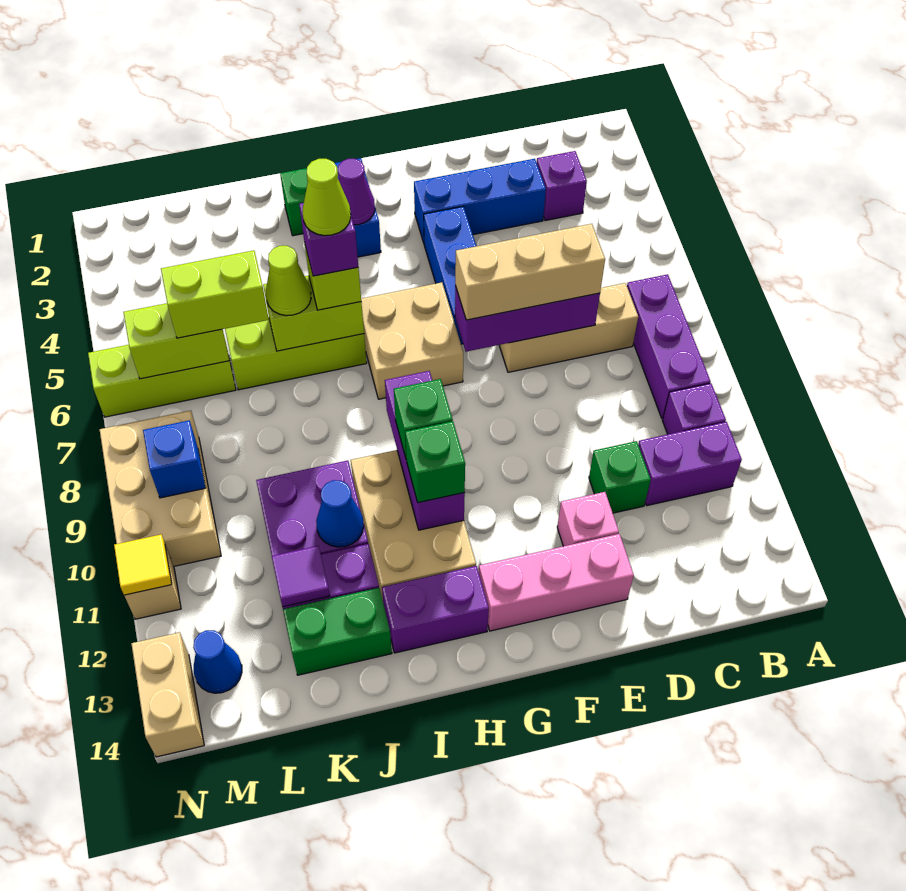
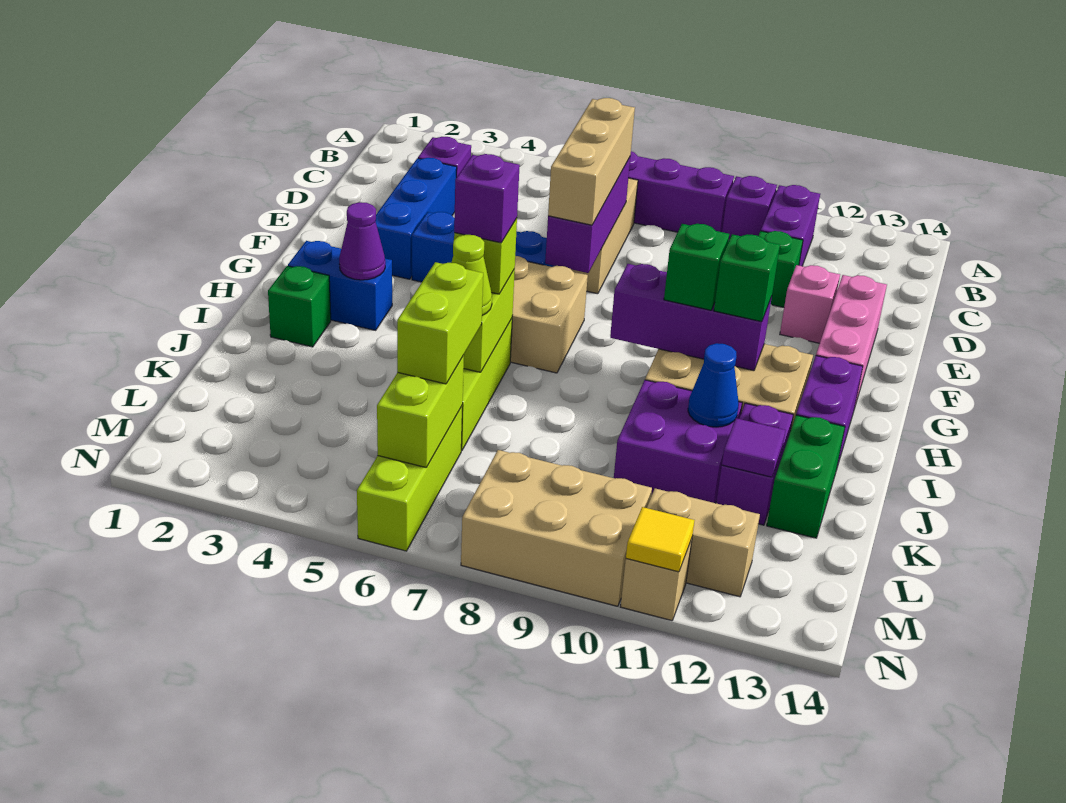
lime 1x1 cone [303,159,351,236] -> none
blue 1x1 brick [143,420,205,498] -> none
blue 1x1 cone [193,630,242,693] -> none
tan 1x2 brick [131,632,204,757] -> tan 1x2 brick moved to [647,488,760,597]

